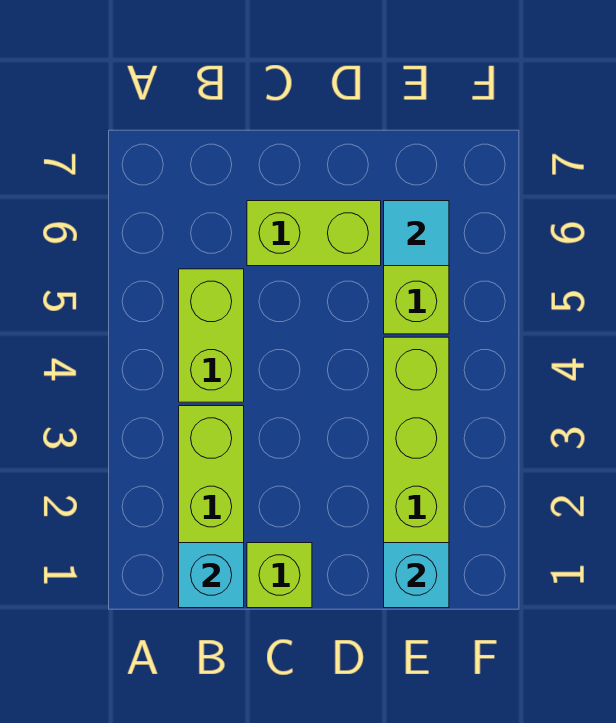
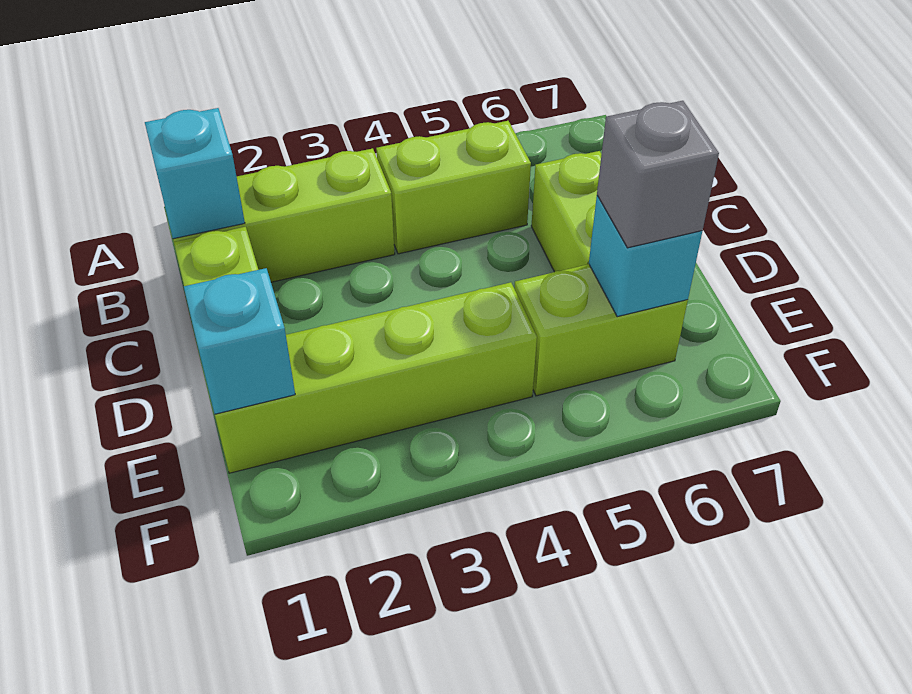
cyan 1x1 tile [384,201,449,266] -> cyan 1x1 brick [589,195,702,317]
none -> grey 1x1 brick [597,101,719,248]

